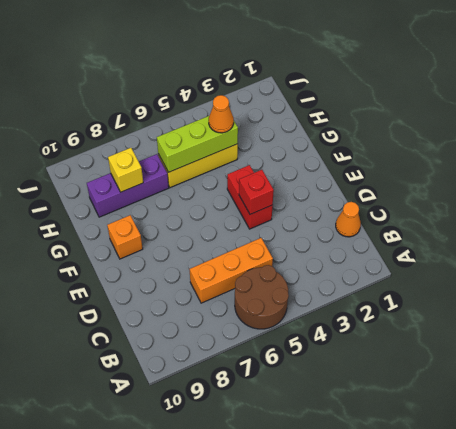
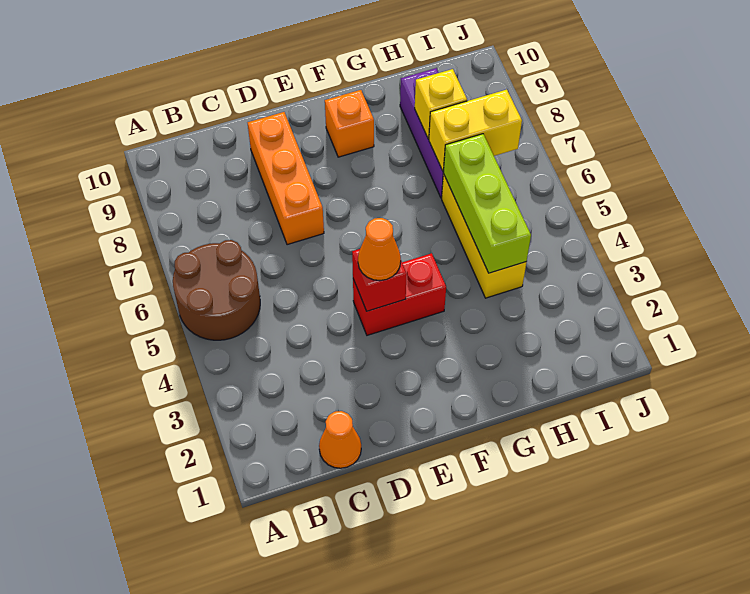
orange 1x3 brick [190,238,273,303] -> orange 1x3 brick moved to [248,112,324,245]
orange 1x1 cone [209,95,234,133] -> orange 1x1 cone moved to [358,218,401,281]
none -> yellow 1x2 brick [429,90,522,171]

